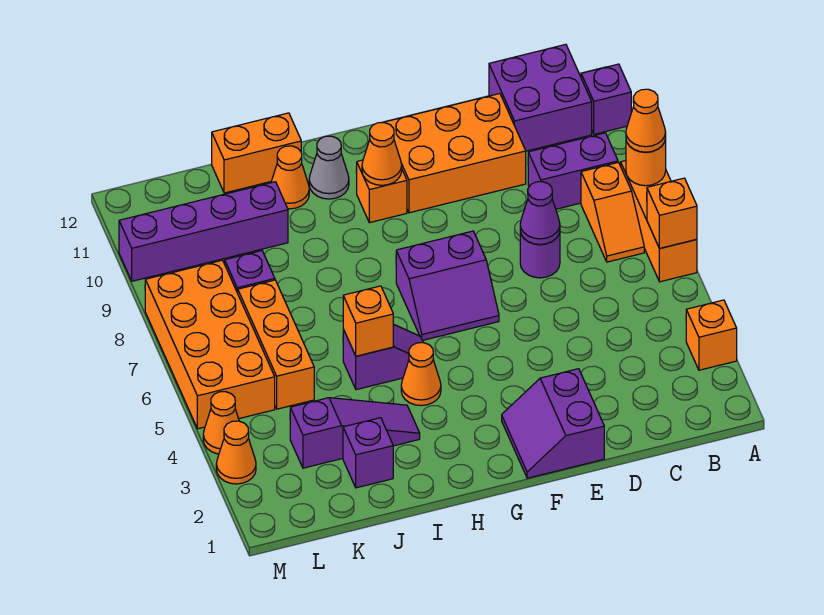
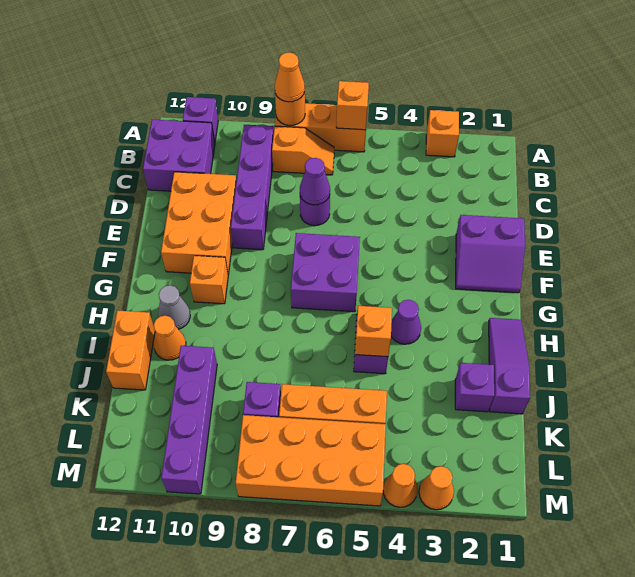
purple 1x2 brick [528,133,618,209] -> purple 1x4 brick [231,125,274,250]
purple 2x2 slope [396,231,499,340] -> purple 2x2 brick [291,233,360,312]
orange 1x1 cone [362,123,402,185] -> none
orange 1x1 cone [401,343,441,406] -> purple 1x1 cone [391,300,421,344]
purple 1x3 slope [290,398,420,468] -> purple 1x3 slope moved to [489,318,530,414]

